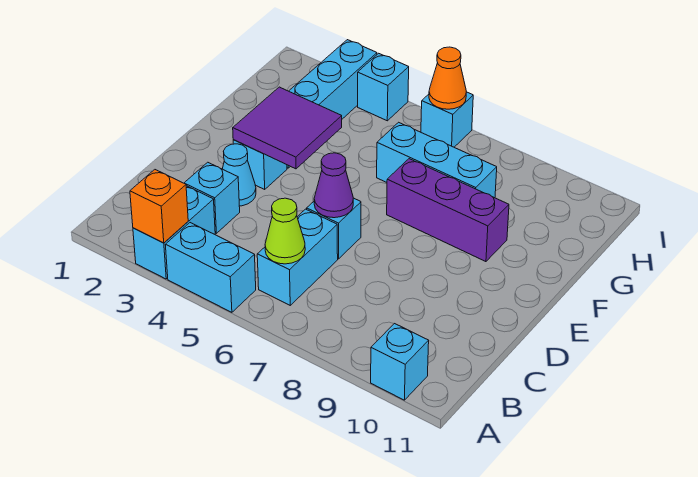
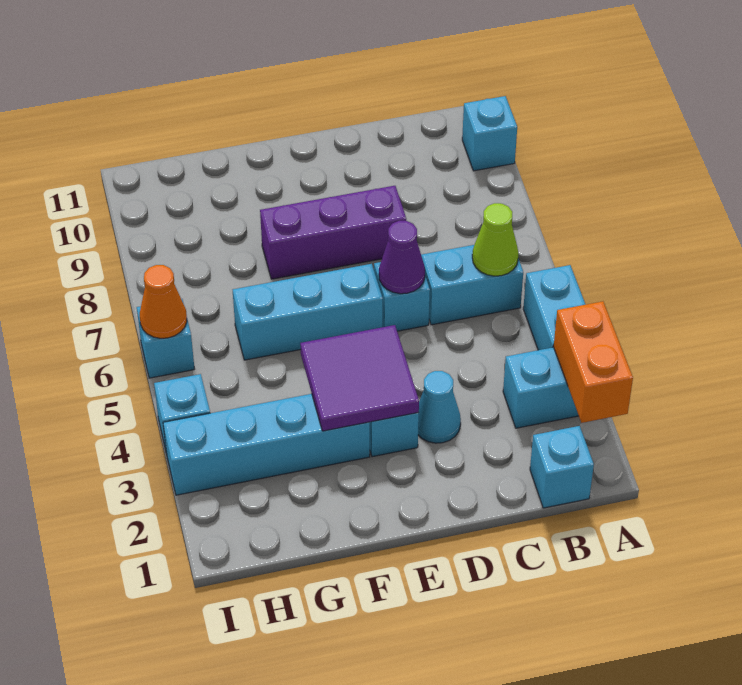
orange 1x1 brick [130,170,188,243] -> orange 1x2 brick [554,301,633,423]
cyan 1x1 brick [185,162,240,233] -> cyan 1x1 brick moved to [530,426,594,508]
purple 1x3 brick [387,159,509,262] -> purple 1x3 brick turned to [260,186,406,279]
cyan 1x3 brick [377,122,497,198] -> cyan 1x3 brick turned to [233,264,383,360]

